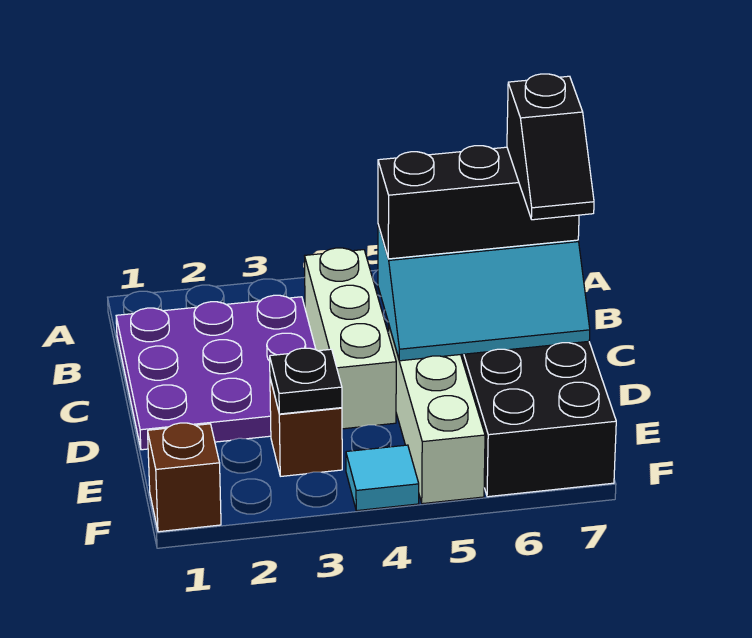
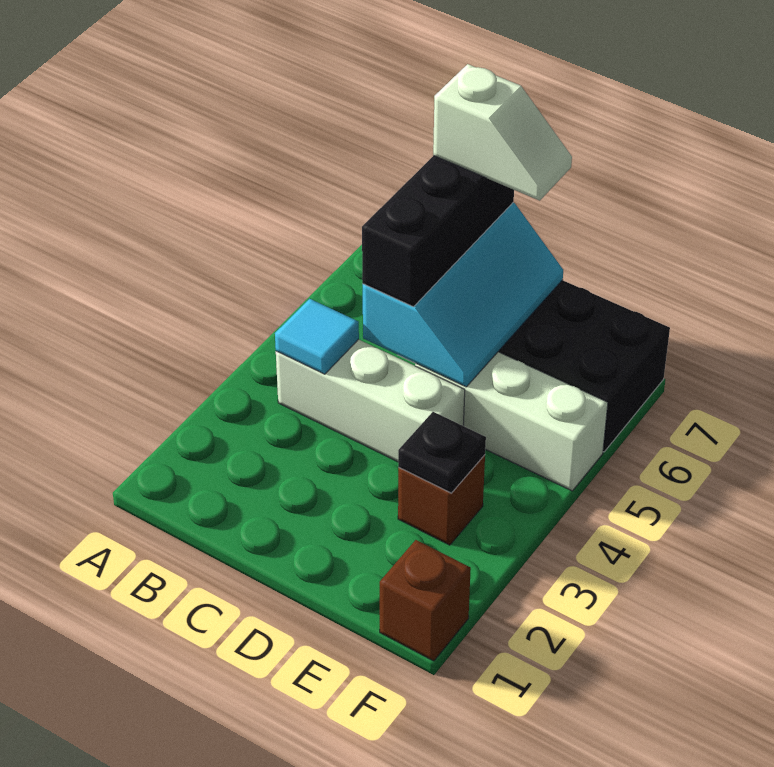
purple 3x3 plate [116,295,316,450] -> none
black 1x2 slope [507,74,594,220] -> white 1x2 slope [433,64,572,201]
cyan 1x1 tile [346,445,419,511] -> cyan 1x1 tile moved to [275,299,359,374]

